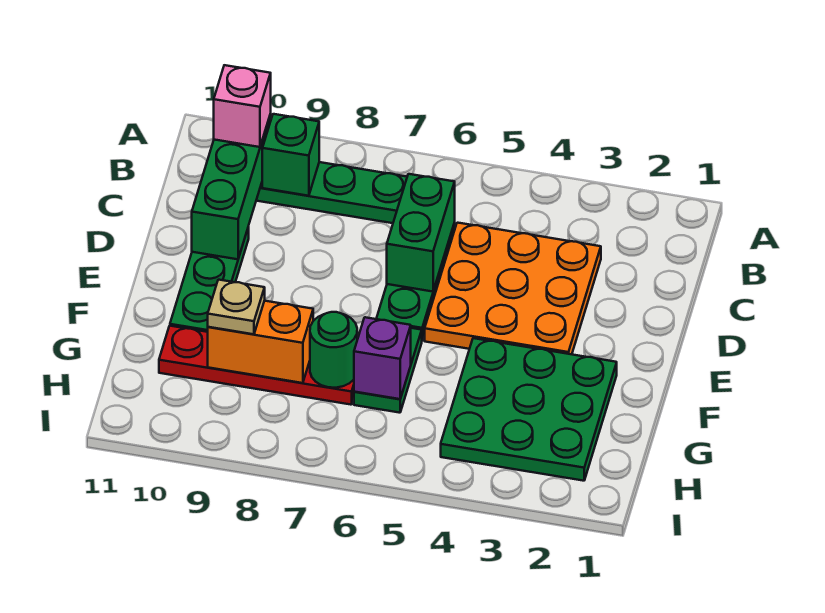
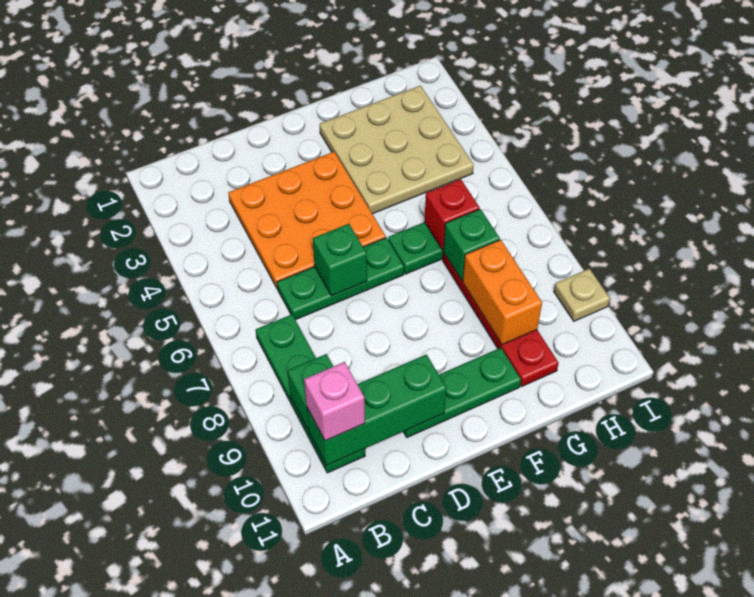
green 1x2 brick [387,174,455,292] -> green 1x1 brick [313,224,367,296]
green 3x3 plate [441,338,617,481] -> tan 3x3 plate [320,86,474,214]
purple 1x1 brick [354,317,411,399] -> red 1x1 brick [424,179,479,250]
green 1x1 round brick [310,312,357,388] -> green 1x1 brick [443,209,500,280]
tan 1x1 plate [208,280,265,334] -> tan 1x1 plate moved to [554,269,610,321]

